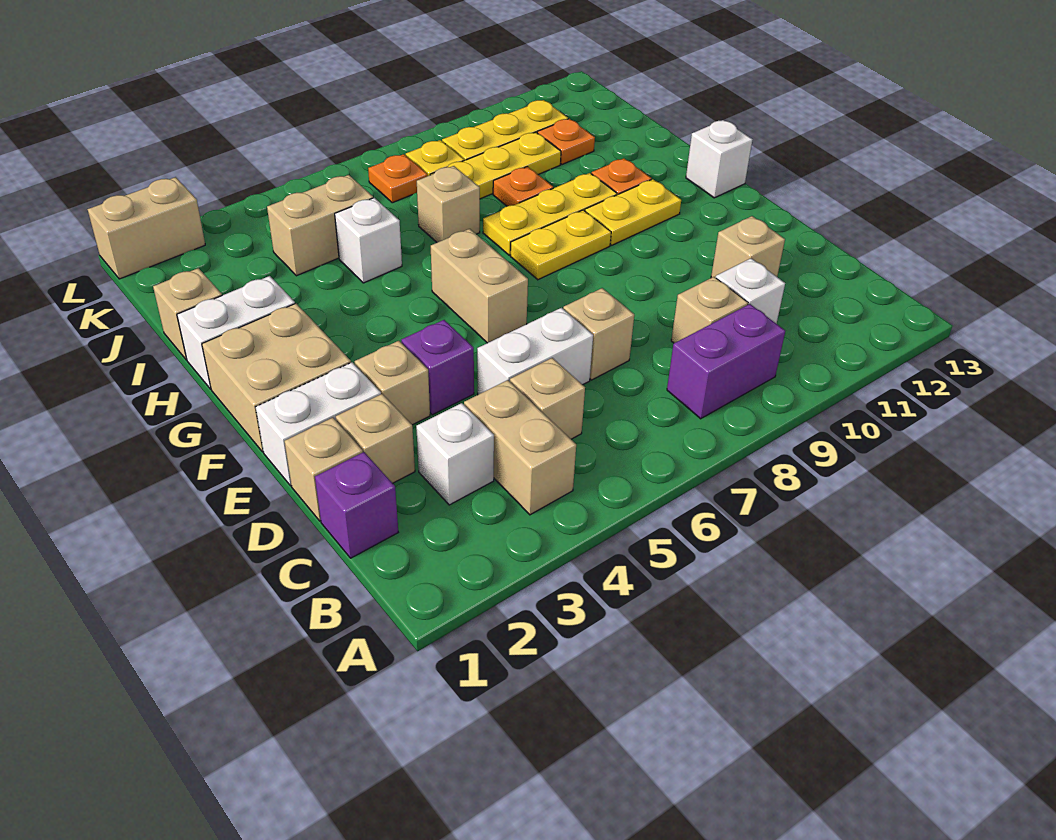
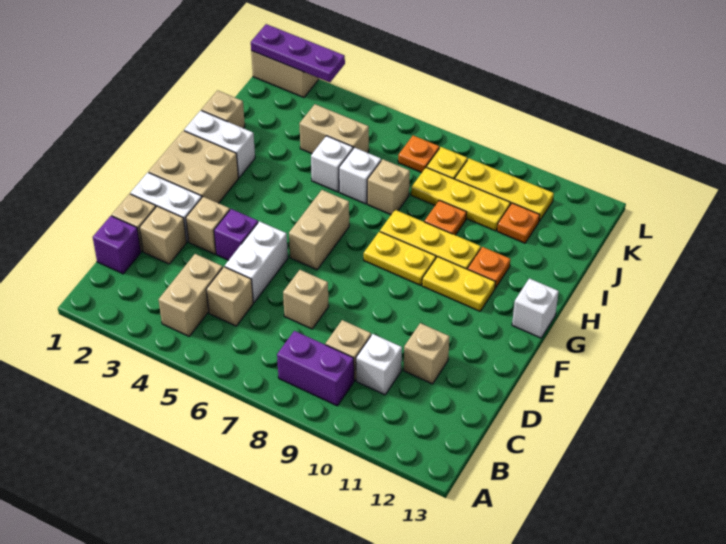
white 1x1 brick [416,403,494,505] -> white 1x1 brick moved to [339,147,381,204]
white 1x2 brick [477,308,593,395] -> white 1x2 brick turned to [225,221,288,303]
none -> purple 1x3 plate [251,24,345,82]

